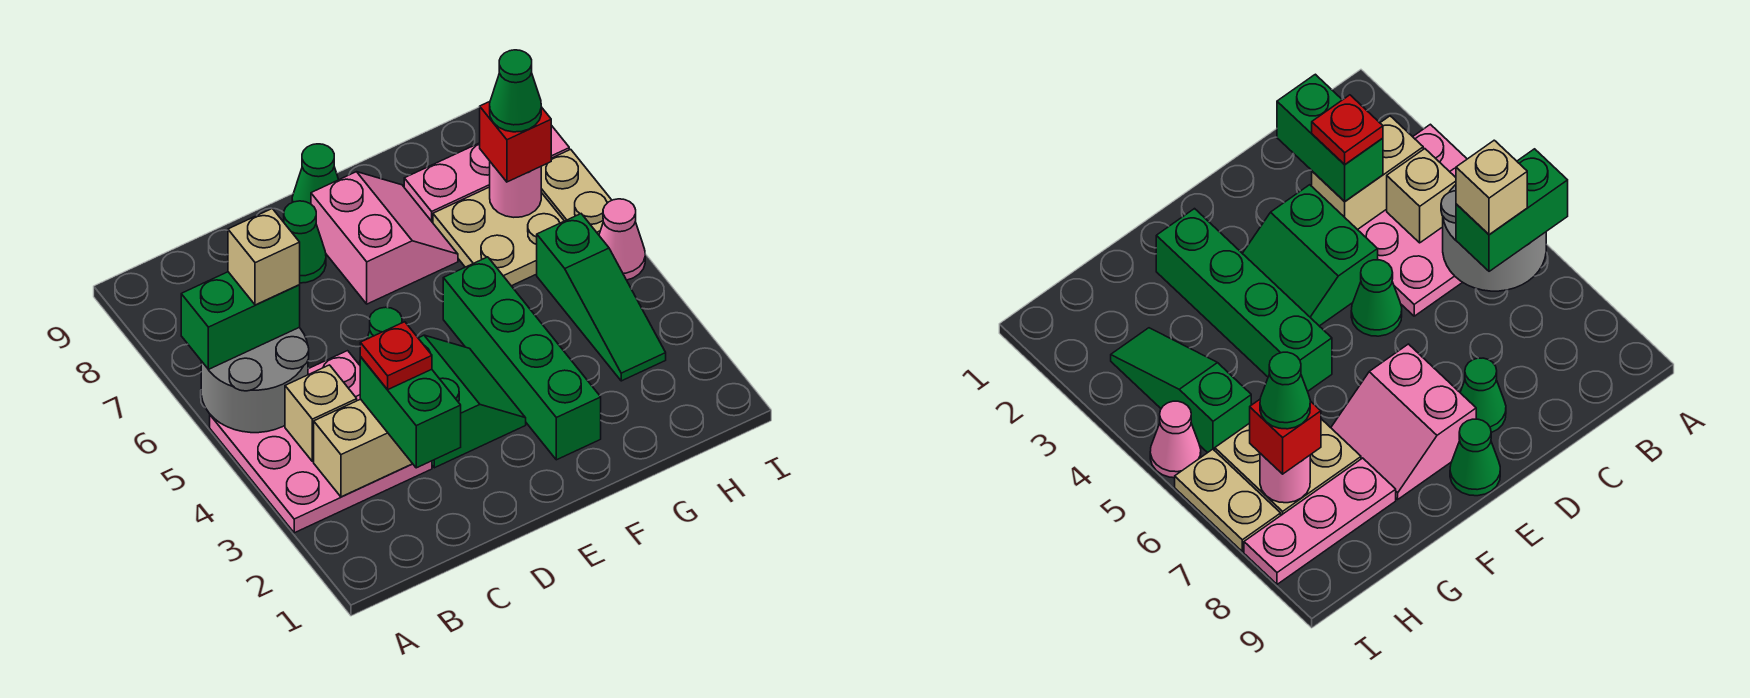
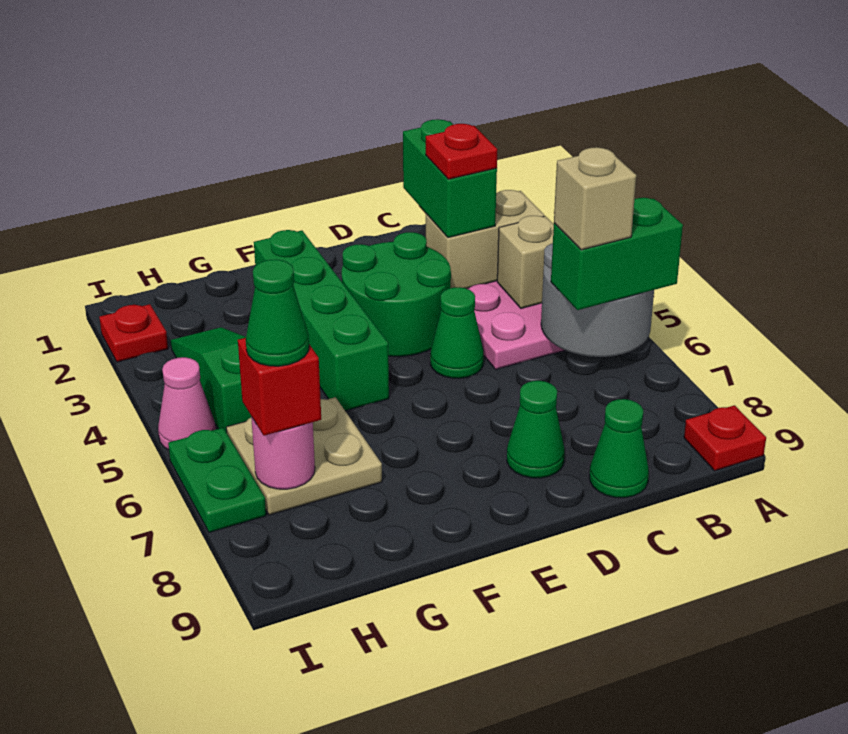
none -> red 1x1 plate [684,405,766,471]
green 2x2 slope [418,335,526,468] -> green 2x2 round brick [342,232,451,357]
pink 2x2 slope [311,172,458,304] -> none
green 1x1 cone [292,144,339,204] -> green 1x1 cone moved to [589,399,649,498]
pink 1x3 plate [404,125,569,223] -> none
none -> red 1x1 plate [99,304,168,362]
tan 1x2 plate [541,149,612,235] -> green 1x2 plate [168,428,266,533]

